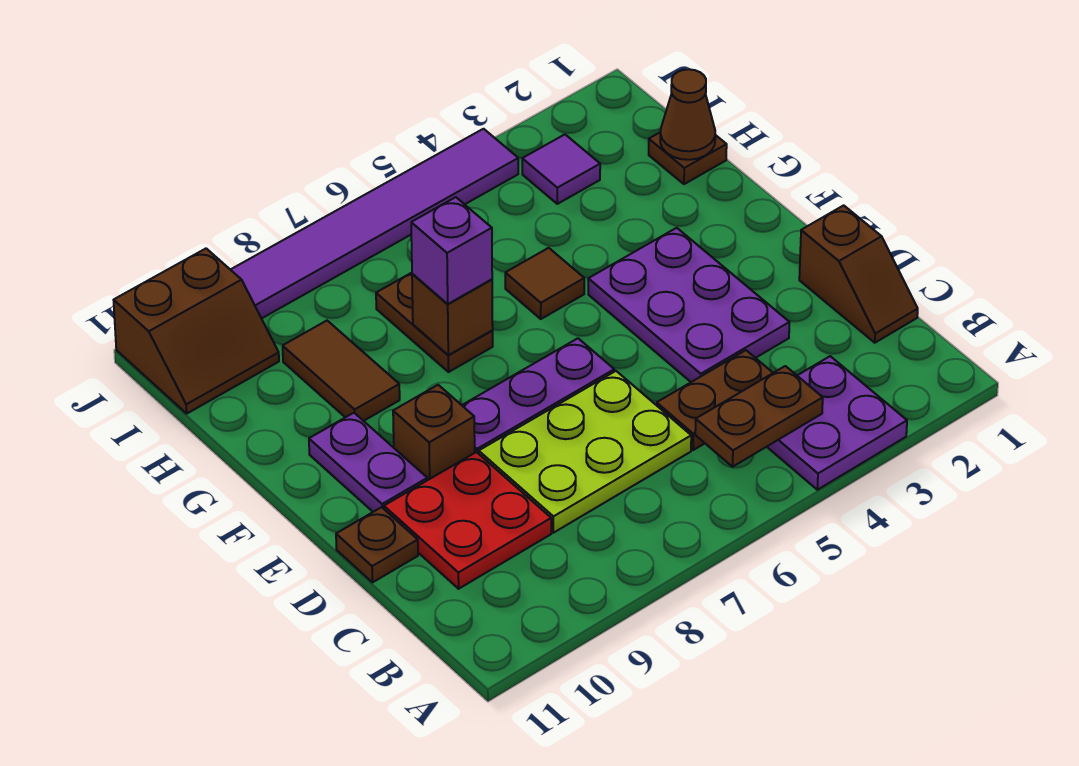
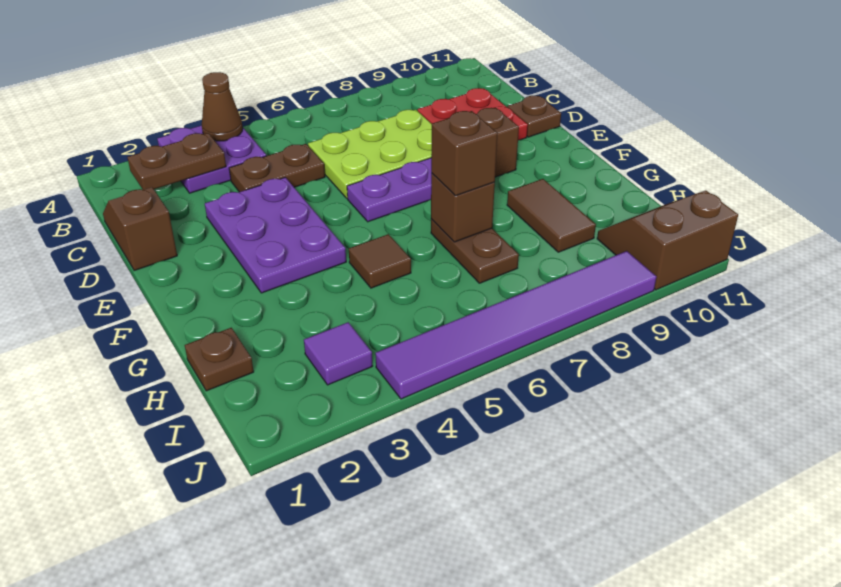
brown 1x2 plate [695,366,823,467] -> brown 1x2 plate moved to [127,133,226,190]
purple 1x2 plate [309,413,427,512] -> none
purple 1x1 brick [411,197,492,304] -> brown 1x1 brick [431,111,498,196]
brown 1x1 cone [660,69,715,160] -> brown 1x1 cone moved to [202,72,243,141]

